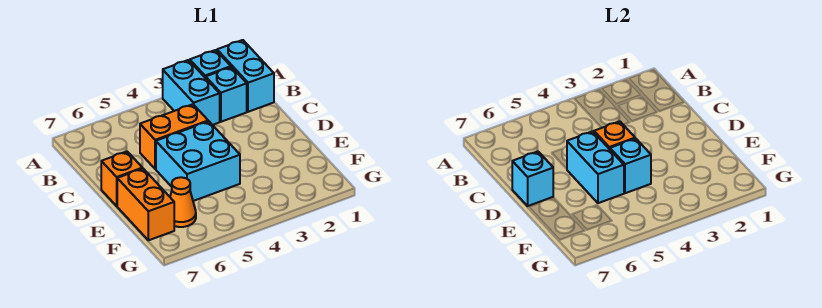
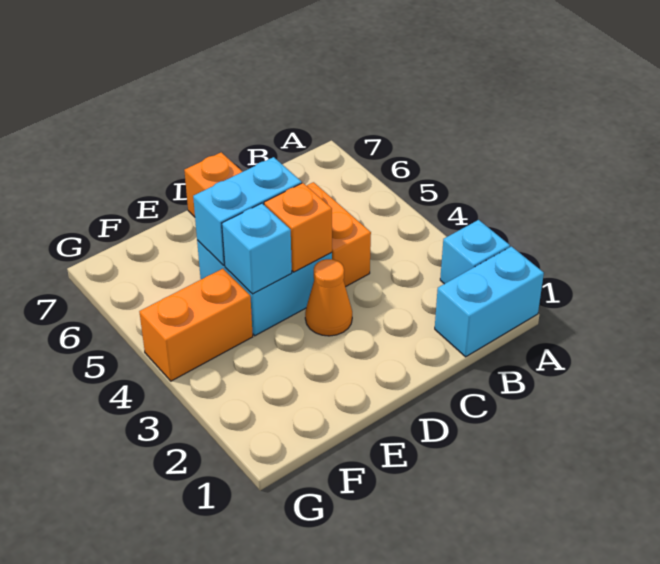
cyan 1x2 brick [163,60,220,125] -> none
cyan 1x1 brick [206,67,247,122] -> none
cyan 1x1 brick [512,152,553,206] -> none
orange 1x2 brick [117,169,174,240] -> orange 1x2 brick moved to [139,269,253,381]
orange 1x1 cone [170,177,196,227] -> orange 1x1 cone moved to [305,259,352,336]

